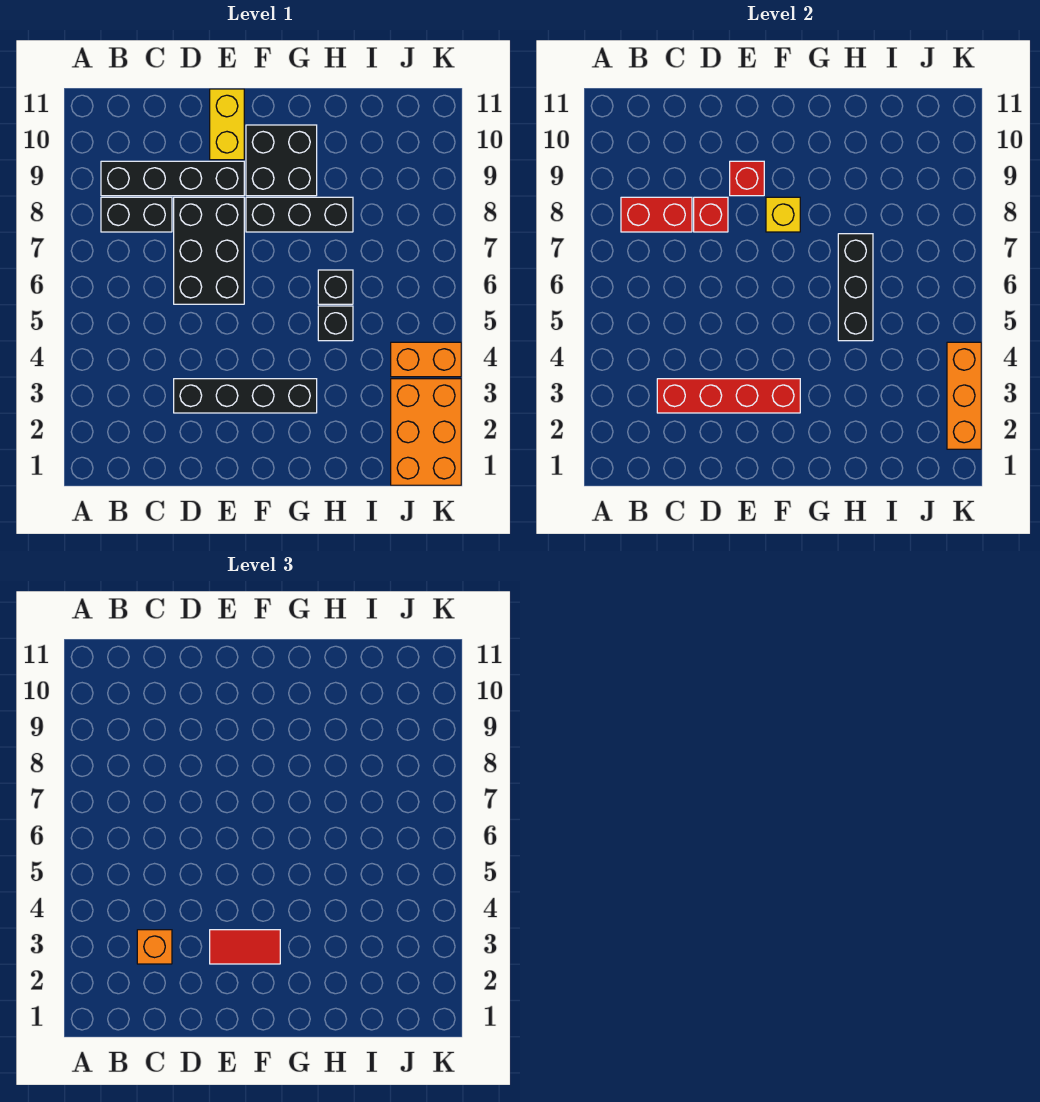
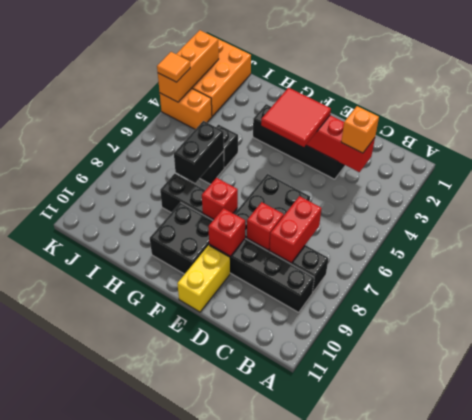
red 1x2 brick [621,197,692,232] -> red 1x2 brick turned to [270,196,322,263]
red 1x2 tile [210,930,280,964] -> red 2x2 tile [261,88,331,147]
yellow 1x1 brick [766,197,800,232] -> red 1x1 brick [202,178,238,220]
black 1x3 brick [838,234,873,341] -> black 1x2 brick [174,121,224,183]
none -> orange 1x1 tile [157,52,190,82]

